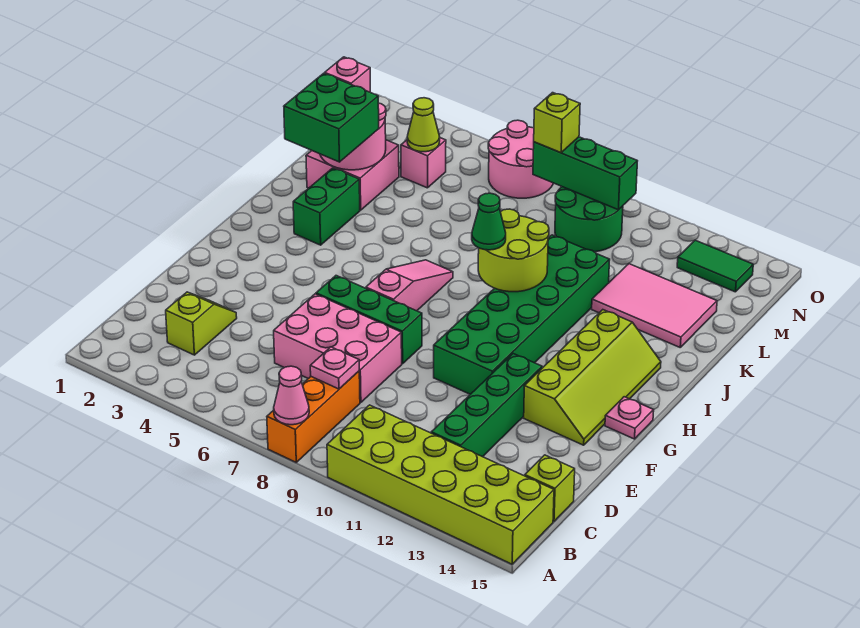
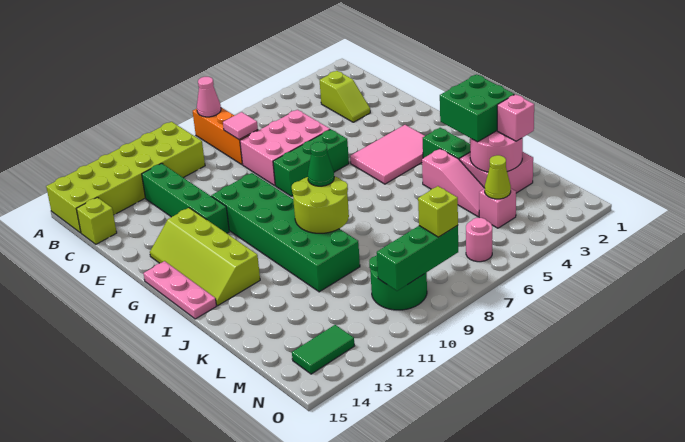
pink 1x1 plate [310,347,359,389] -> pink 1x1 tile [223,112,258,140]
pink 1x3 slope [366,260,453,311] -> pink 1x3 slope moved to [422,149,485,217]
pink 1x1 plate [605,397,654,439] -> pink 1x3 plate [143,261,216,319]
pink 2x3 tile [592,264,717,347] -> pink 2x3 tile moved to [350,125,425,184]
pink 2x2 round brick [488,120,553,198] -> pink 1x1 round brick [466,218,492,262]

